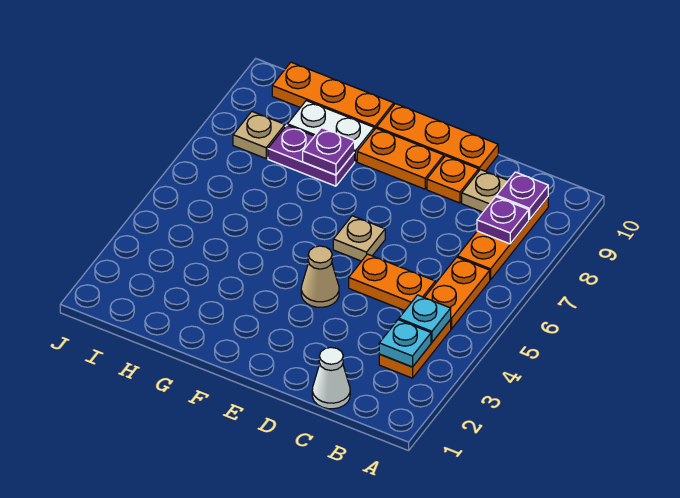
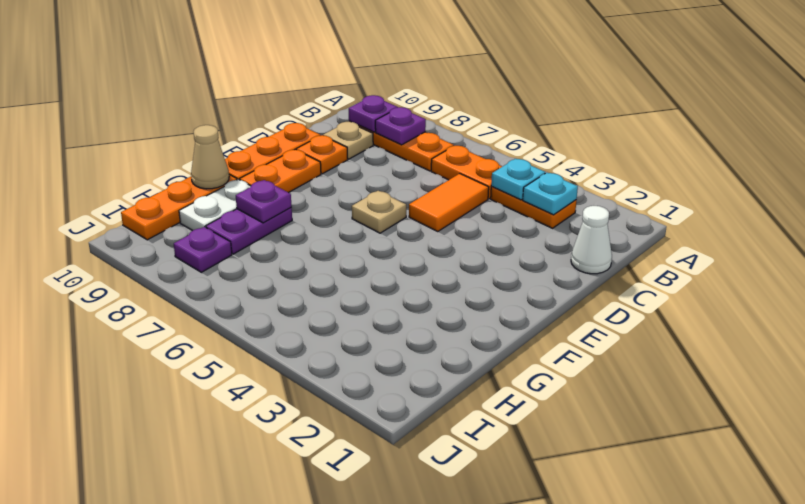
orange 1x2 plate [349,254,435,311] -> orange 1x2 tile [409,174,489,231]
tan 1x1 cone [301,246,339,307] -> tan 1x1 cone moved to [191,125,229,189]
tan 1x1 plate [233,112,285,158] -> purple 1x1 plate [174,227,232,272]

